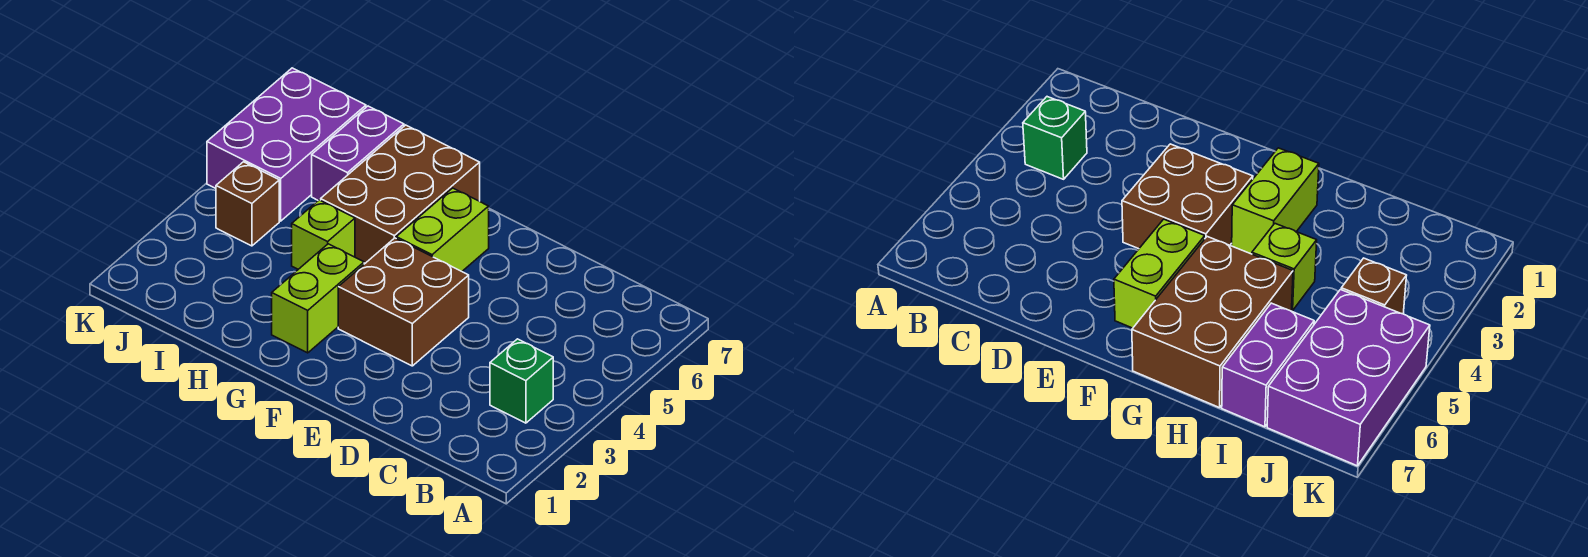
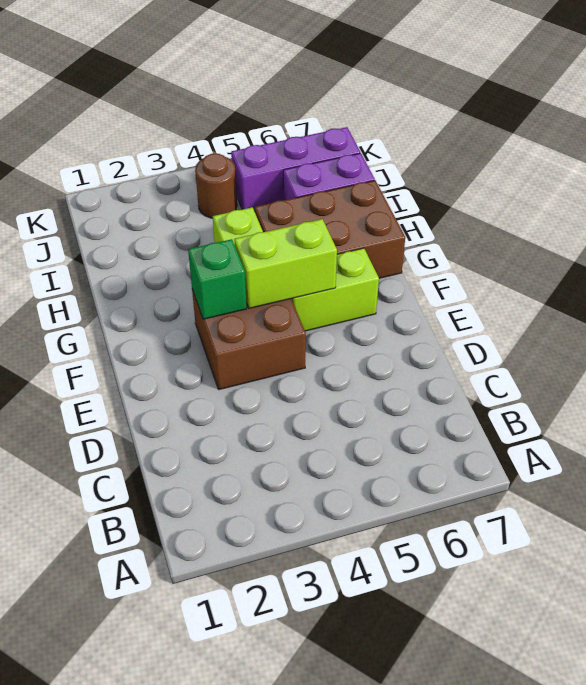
green 1x1 brick [490,339,553,423] -> green 1x1 brick moved to [188,239,246,319]
lime 1x2 brick [272,244,364,353] -> lime 1x2 brick moved to [234,219,337,308]
brown 1x1 brick [216,162,279,246] -> brown 1x1 round brick [195,154,237,218]
purple 2x3 brick [207,68,366,221] -> purple 1x3 brick [231,127,360,211]

